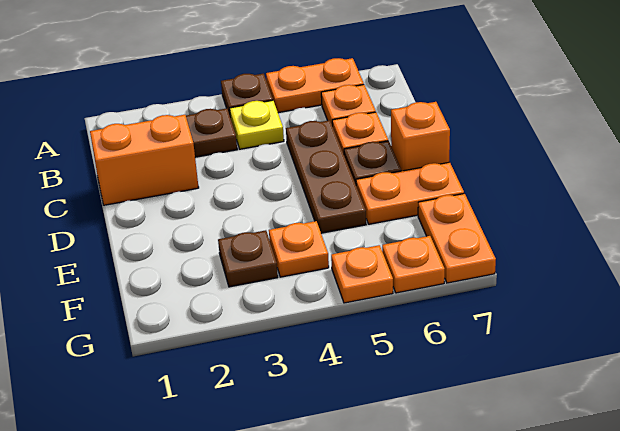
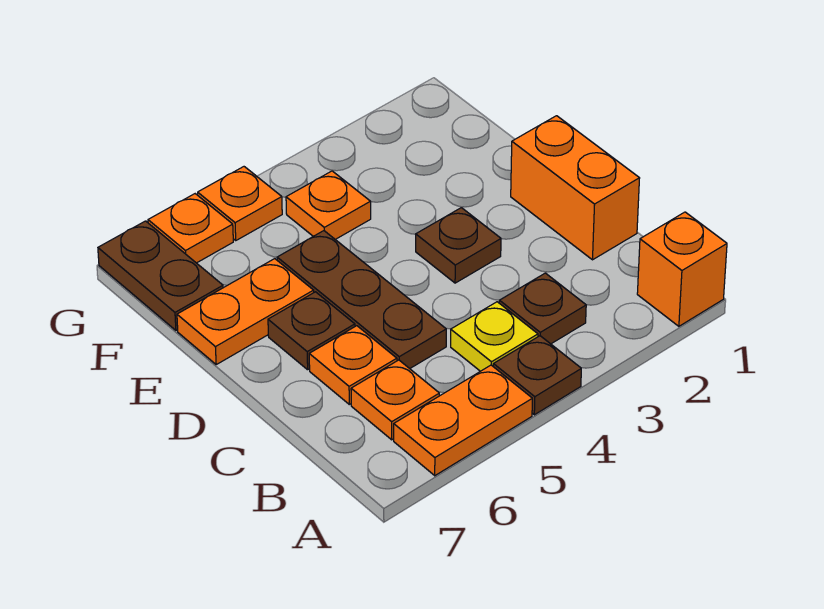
orange 1x2 brick [90,115,199,205] -> orange 1x2 brick turned to [511,116,640,260]
orange 1x1 brick [391,102,450,171] -> orange 1x1 brick moved to [637,212,727,326]
brown 1x1 plate [218,230,278,287] -> brown 1x1 plate moved to [416,208,501,283]
orange 1x2 plate [418,194,496,283] -> brown 1x2 plate [98,221,223,330]

